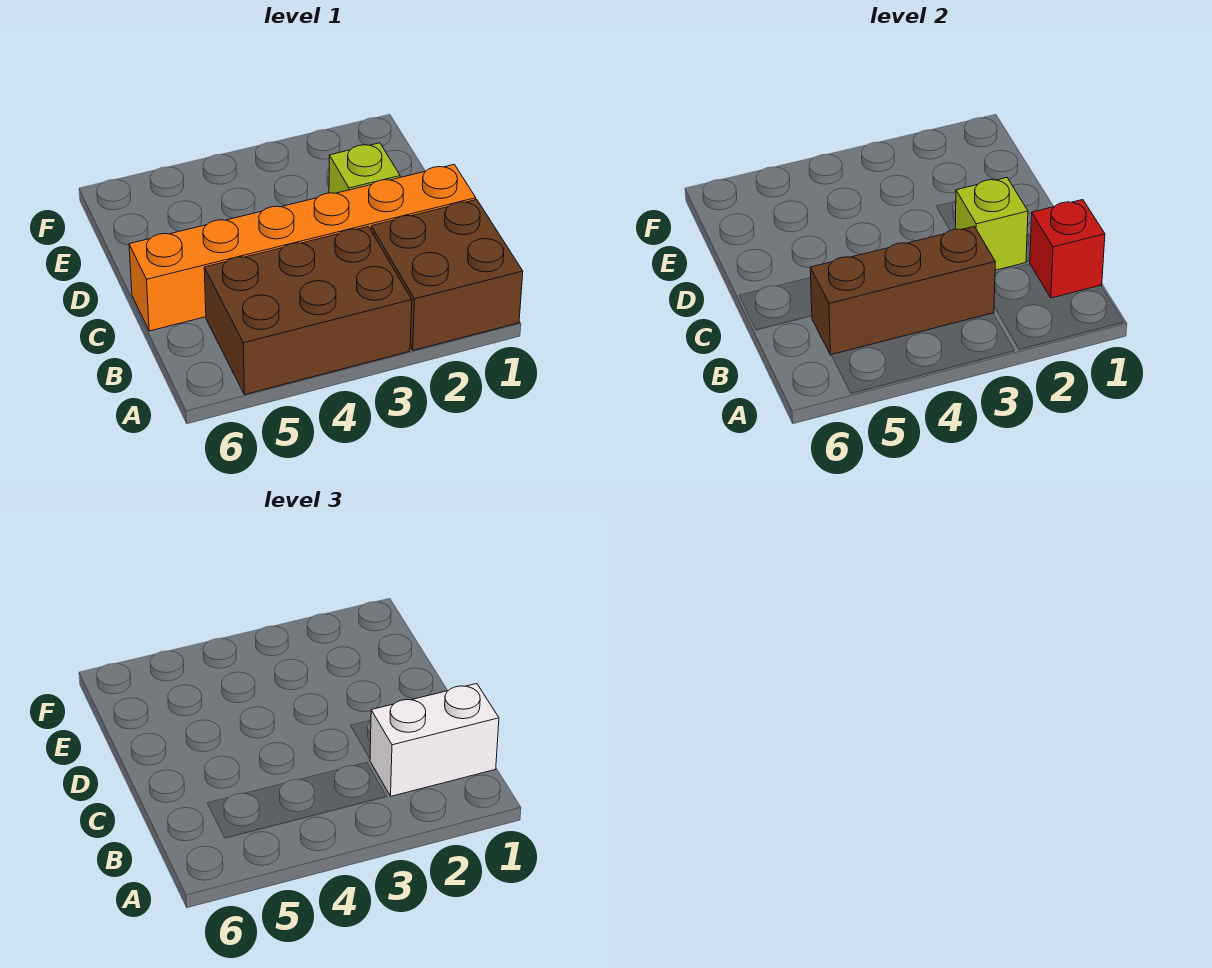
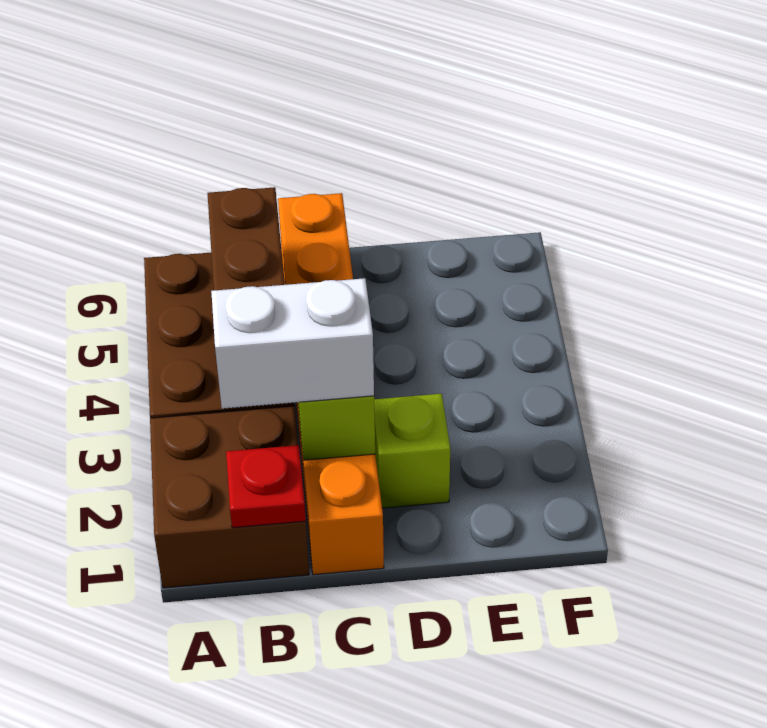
red 1x1 brick [1030,200,1105,298] -> red 1x1 plate [226,445,306,528]
white 1x2 brick [370,684,499,796] -> white 1x2 brick turned to [211,278,374,409]

